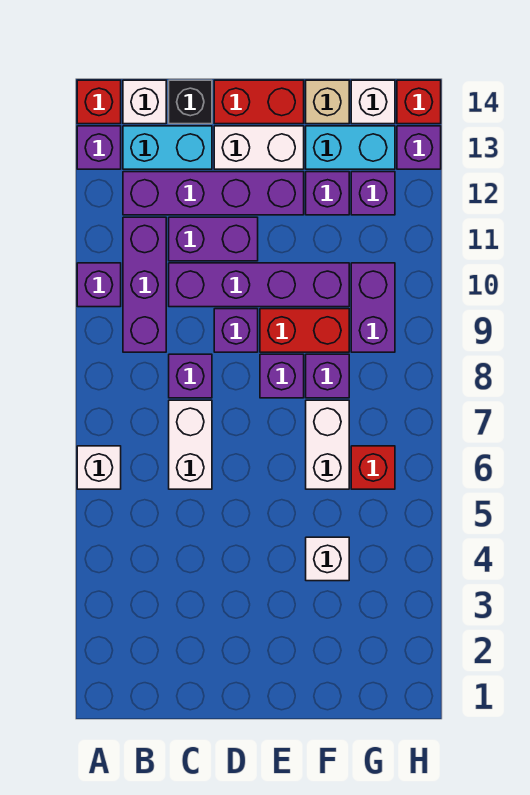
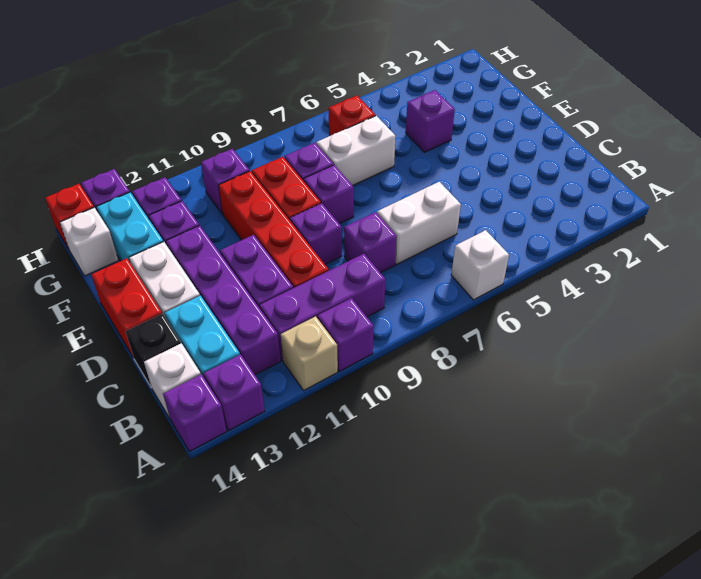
red 1x1 brick [77,80,121,124] -> purple 1x1 brick [163,374,227,452]
purple 1x4 brick [169,263,349,307] -> red 1x4 brick [218,171,329,288]
white 1x1 brick [306,537,349,581] -> purple 1x1 brick [406,90,455,152]
tan 1x1 brick [306,80,349,124] -> tan 1x1 brick moved to [281,316,338,390]
purple 1x2 brick [351,263,395,352] -> purple 1x1 brick [201,149,249,214]

